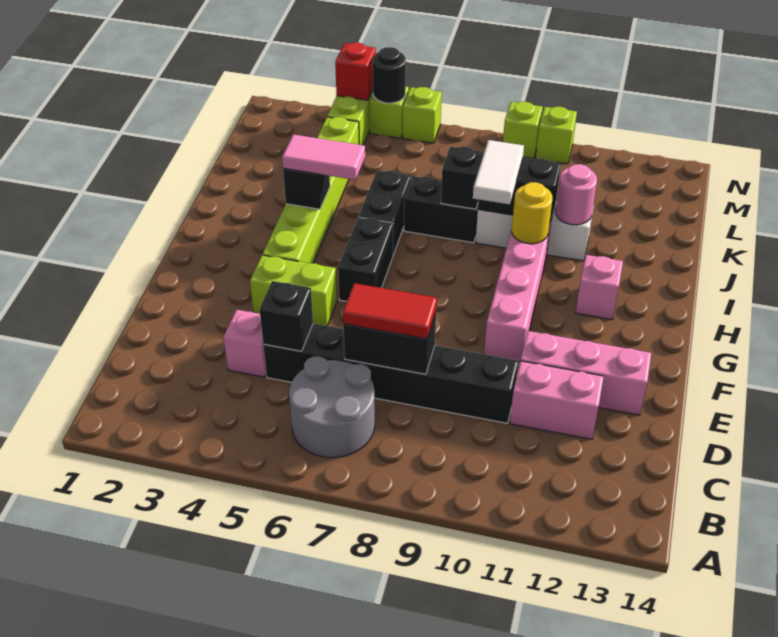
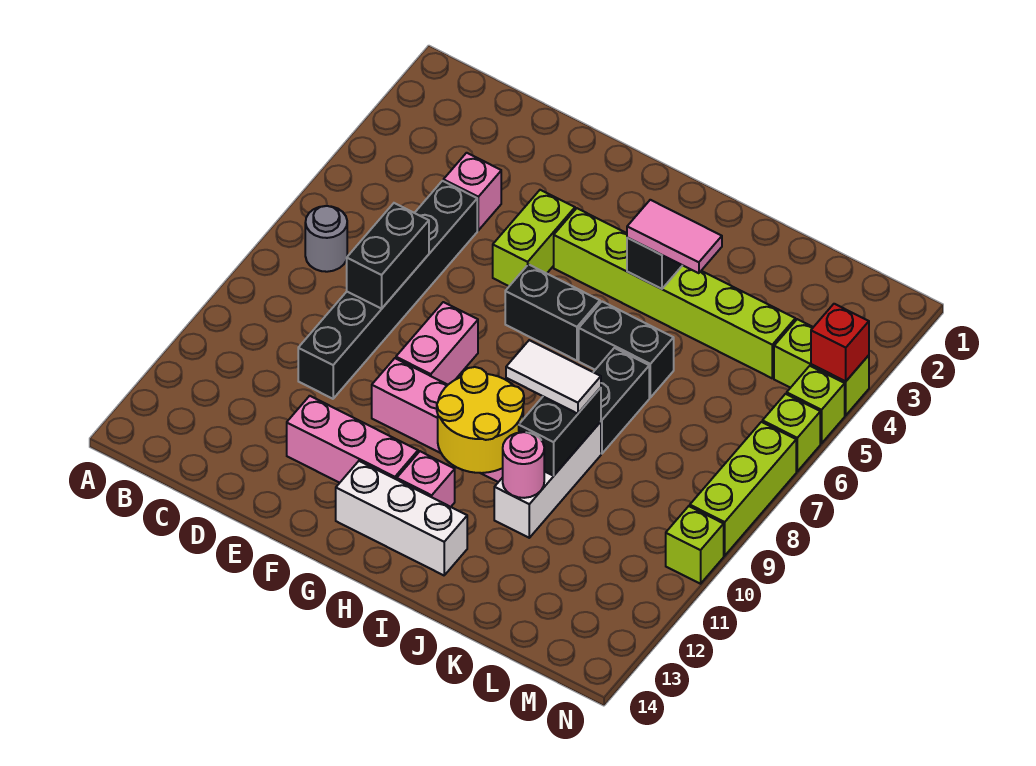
grey 2x2 round brick [289,356,375,458] -> grey 1x1 round brick [305,206,347,272]
black 1x1 brick [259,281,313,351] -> none
red 1x2 tile [343,283,437,339] -> none
pink 1x2 brick [510,361,604,439] -> pink 1x2 brick moved to [396,302,478,385]
pink 1x3 brick [521,331,651,415] -> pink 1x3 brick turned to [287,396,418,483]
none -> white 1x3 brick [336,461,467,575]
pink 1x2 tile [282,134,365,180] -> pink 1x2 tile turned to [627,200,722,273]
yellow 1x1 round brick [512,182,552,244] -> yellow 2x2 round brick [437,367,524,473]
black 1x1 brick [441,146,484,209] -> none
black 1x1 round brick [373,47,406,103] -> none
lime 1x1 brick [503,102,543,159] -> lime 1x3 brick [690,422,796,556]

